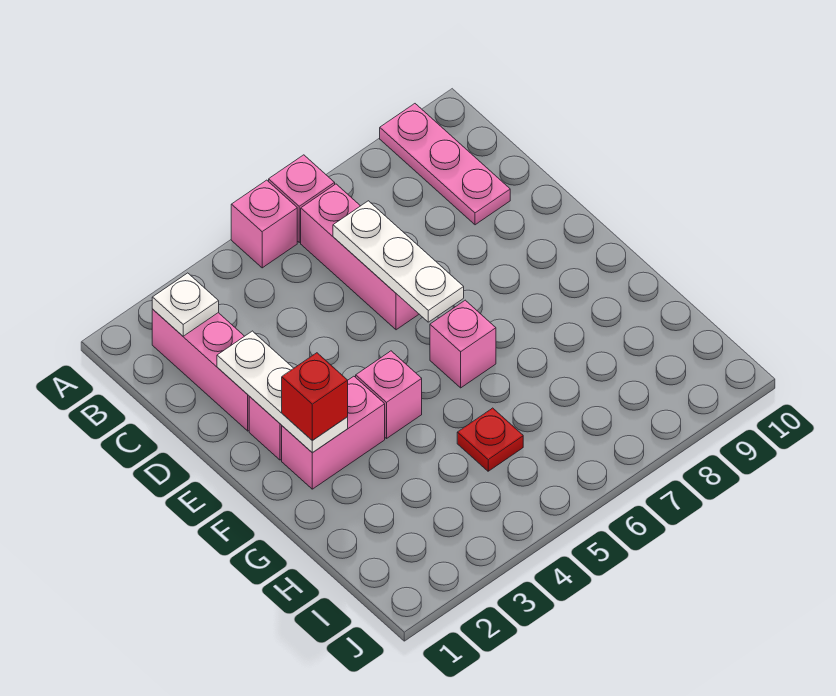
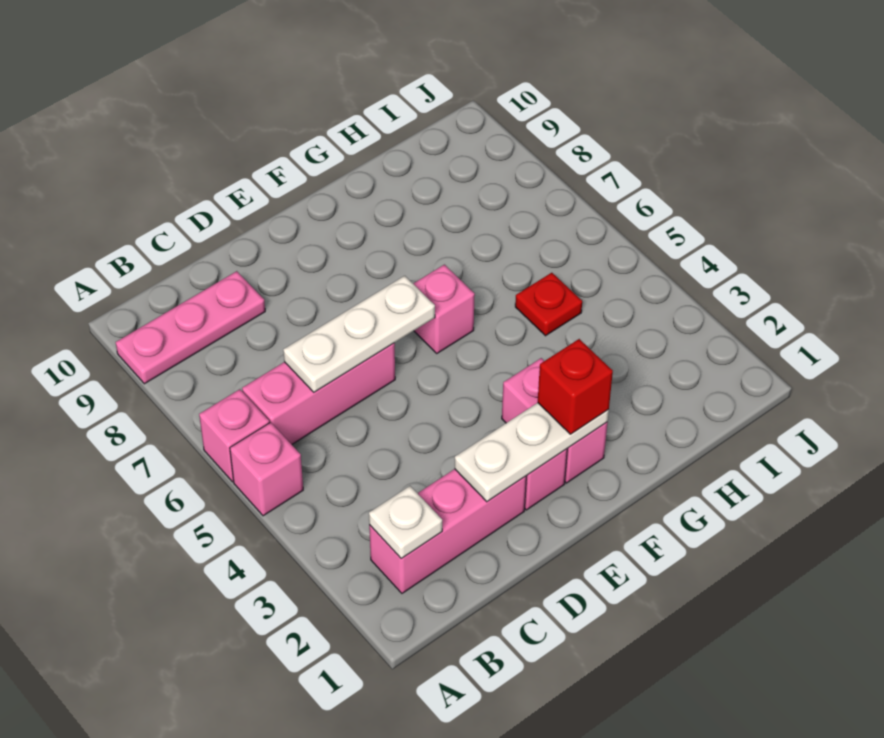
pink 1x1 brick [356,351,422,438] -> none

